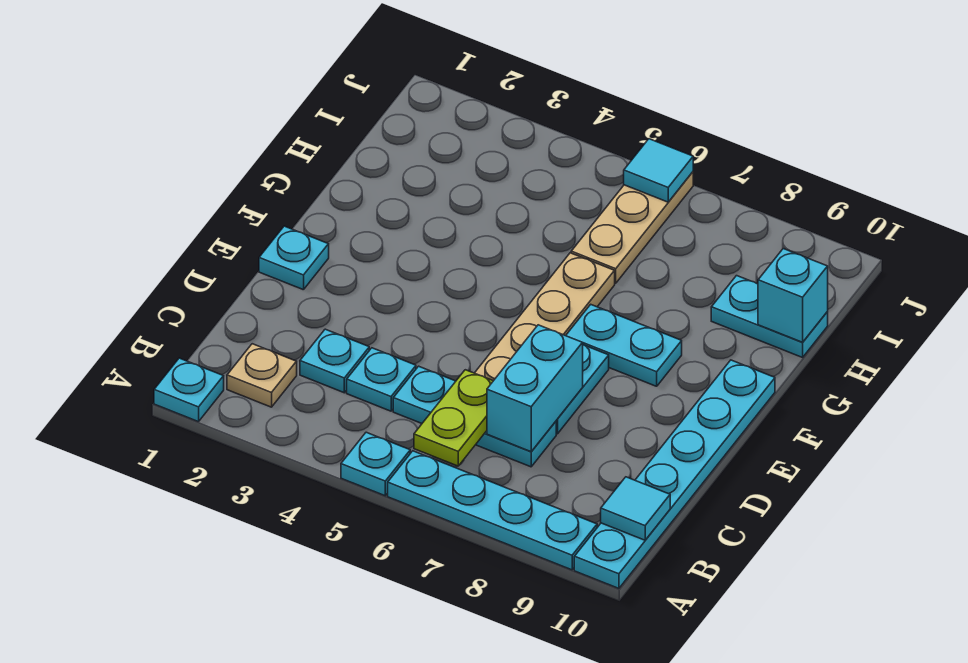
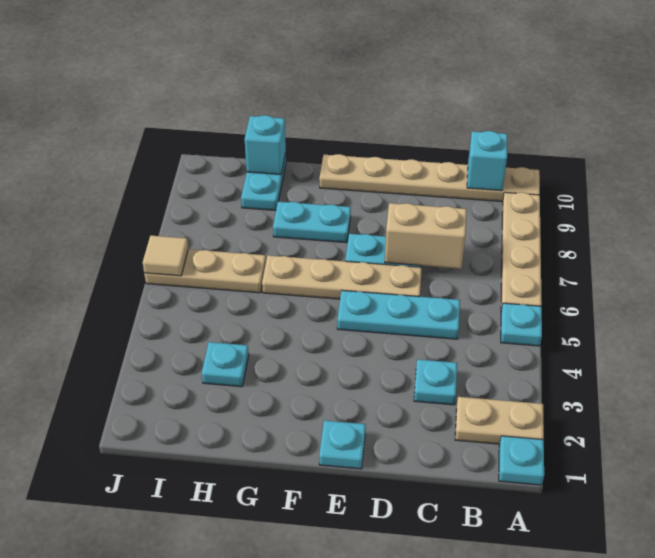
cyan 1x4 plate [388,451,597,570] -> tan 1x4 plate [501,192,542,311]
cyan 1x6 plate [574,360,775,588] -> tan 1x6 plate [319,154,540,202]
tan 1x1 plate [227,344,297,407] -> tan 1x2 plate [455,397,544,444]
lime 1x2 plate [414,370,493,466] -> none
cyan 1x1 tile [601,477,670,540] -> cyan 1x1 brick [467,131,507,191]
cyan 1x1 plate [347,348,416,411] -> cyan 1x1 plate moved to [202,342,249,387]
cyan 1x3 plate [393,366,556,467] -> cyan 1x3 plate turned to [337,290,460,339]
cyan 1x2 brick [487,325,583,452] -> tan 1x2 brick [385,203,467,269]
cyan 1x2 plate [566,304,682,386] -> cyan 1x2 plate turned to [273,202,351,243]
cyan 1x1 tile [624,139,693,202] -> tan 1x1 tile [143,236,188,276]

